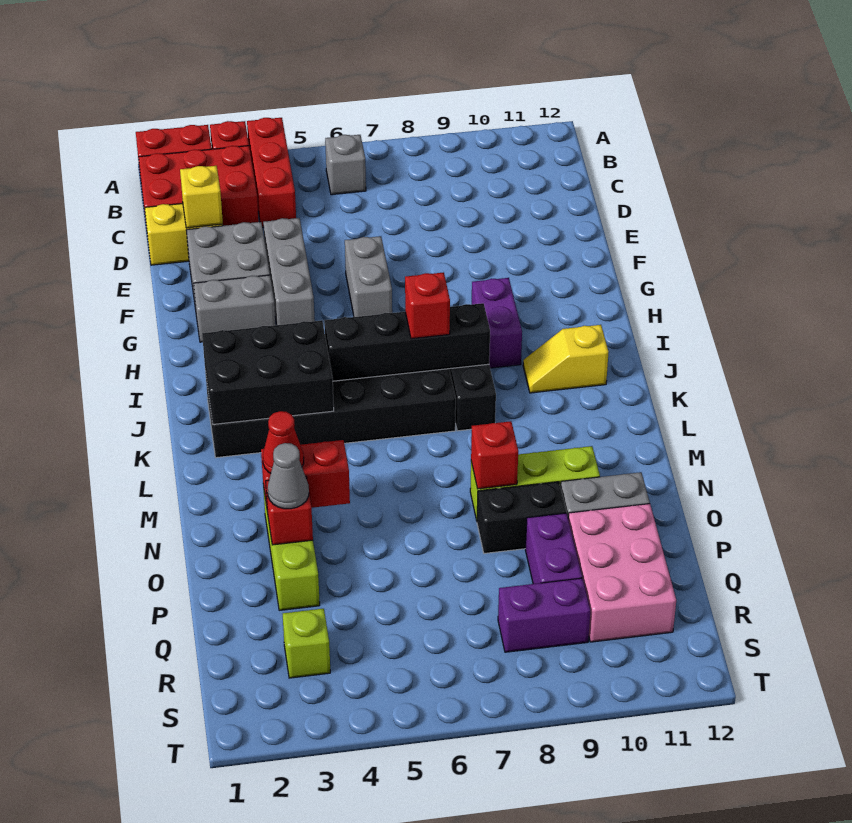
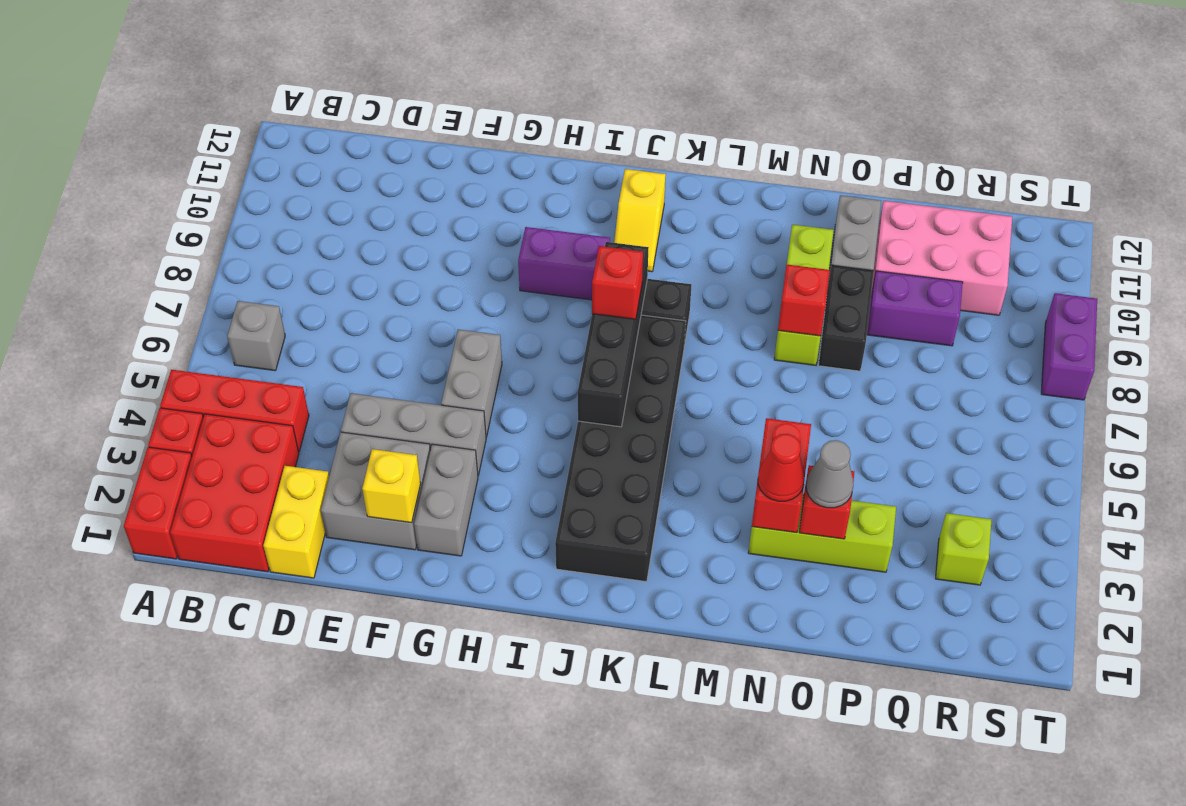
yellow 1x1 brick [180,166,223,228] -> yellow 1x1 brick moved to [362,449,421,523]
grey 1x2 brick [345,236,392,317] -> grey 1x2 brick turned to [441,329,502,437]
black 2x3 brick [202,320,334,424] -> none
purple 1x2 brick [498,578,590,652] -> purple 1x2 brick moved to [1041,293,1097,400]

